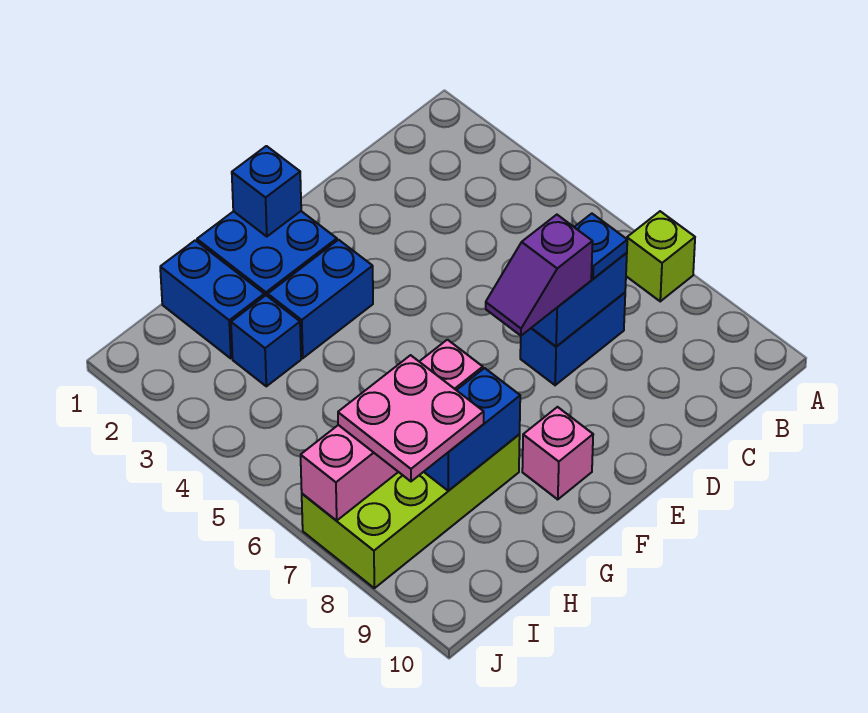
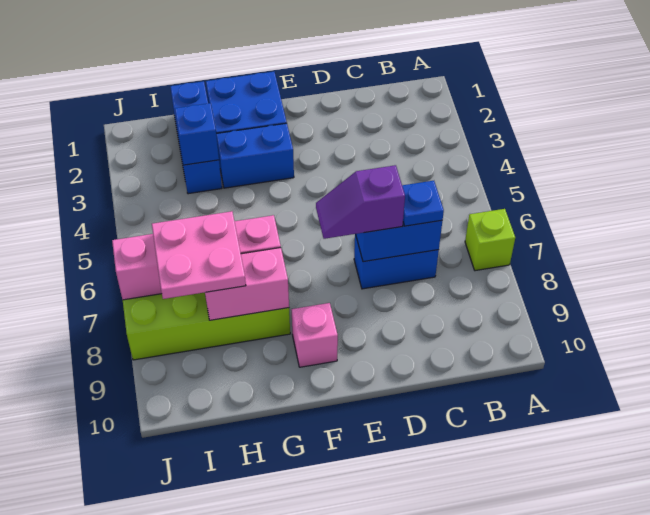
blue 1x1 brick [232,146,301,237] -> blue 1x1 brick moved to [175,103,219,165]
blue 1x2 brick [424,368,520,491] -> pink 1x2 brick [205,248,289,320]

